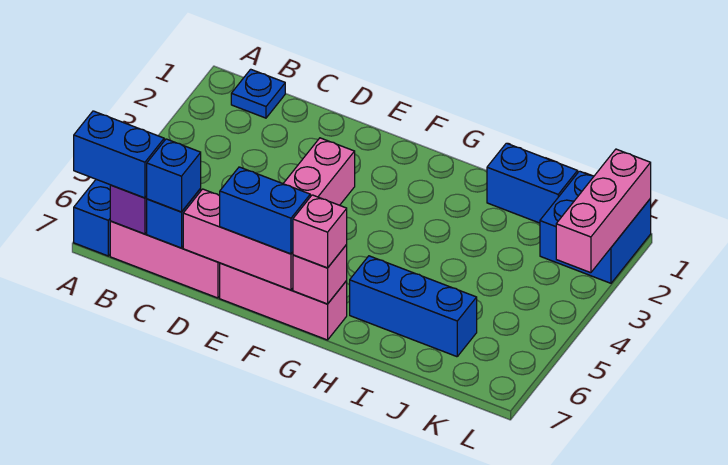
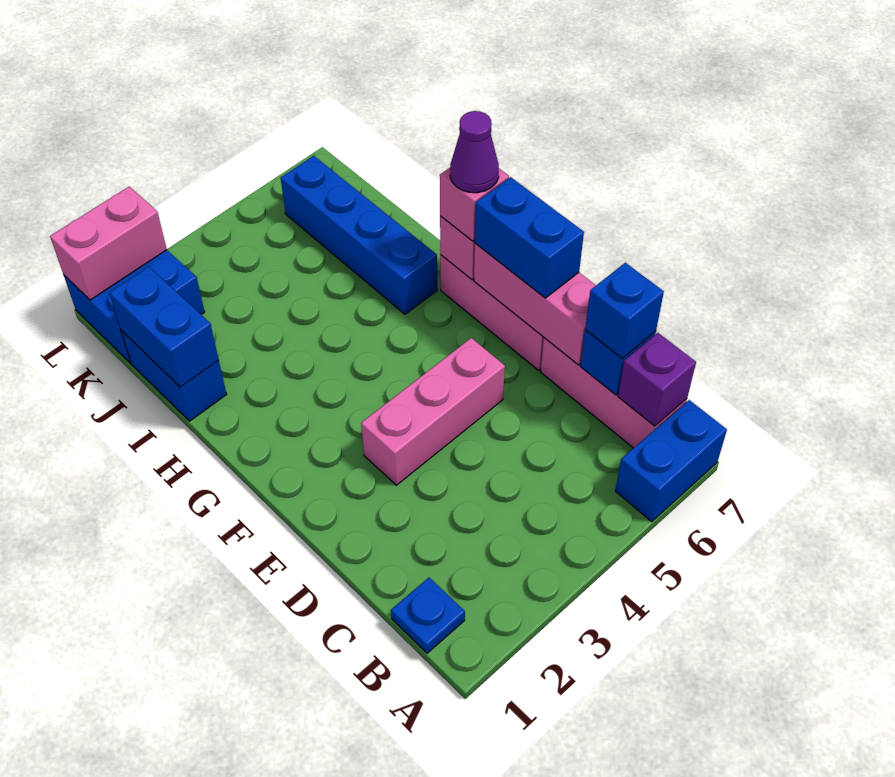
blue 1x2 brick [74,111,164,198] -> blue 1x2 brick moved to [109,267,219,387]
none -> purple 1x1 cone [450,111,499,193]
blue 1x3 brick [350,256,477,357] -> blue 1x4 brick [281,156,437,314]
pink 1x3 brick [556,149,651,273] -> pink 1x2 brick [50,187,167,300]

